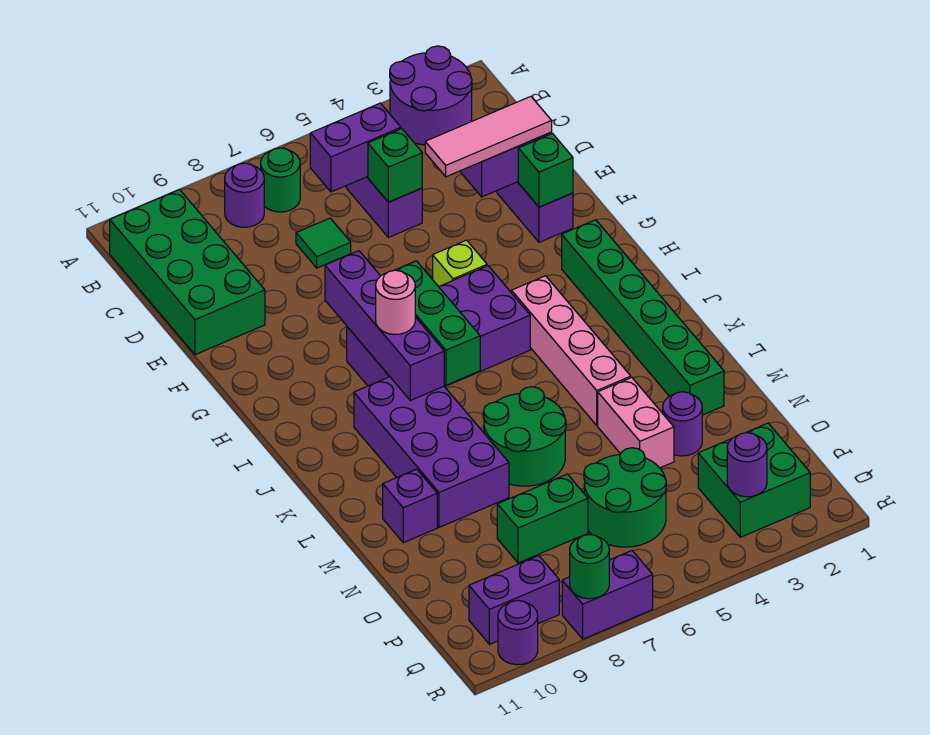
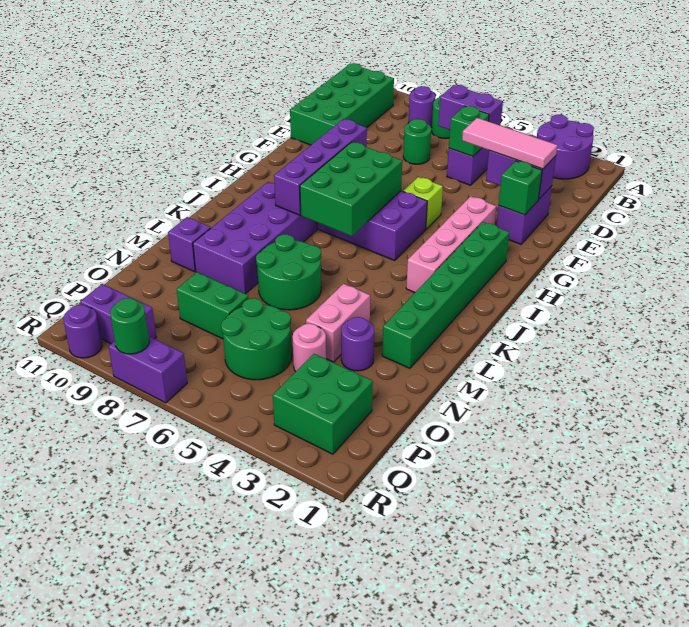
green 1x1 tile [296,218,351,268] -> green 1x1 round brick [403,119,431,164]
green 1x3 brick [396,261,480,385] -> green 2x3 brick [300,142,402,236]
pink 1x4 brick [511,276,631,425] -> pink 1x4 brick moved to [406,196,496,292]
pink 1x1 round brick [376,270,415,334] -> pink 1x1 round brick moved to [292,324,326,372]
purple 1x1 round brick [727,433,767,497] -> none

